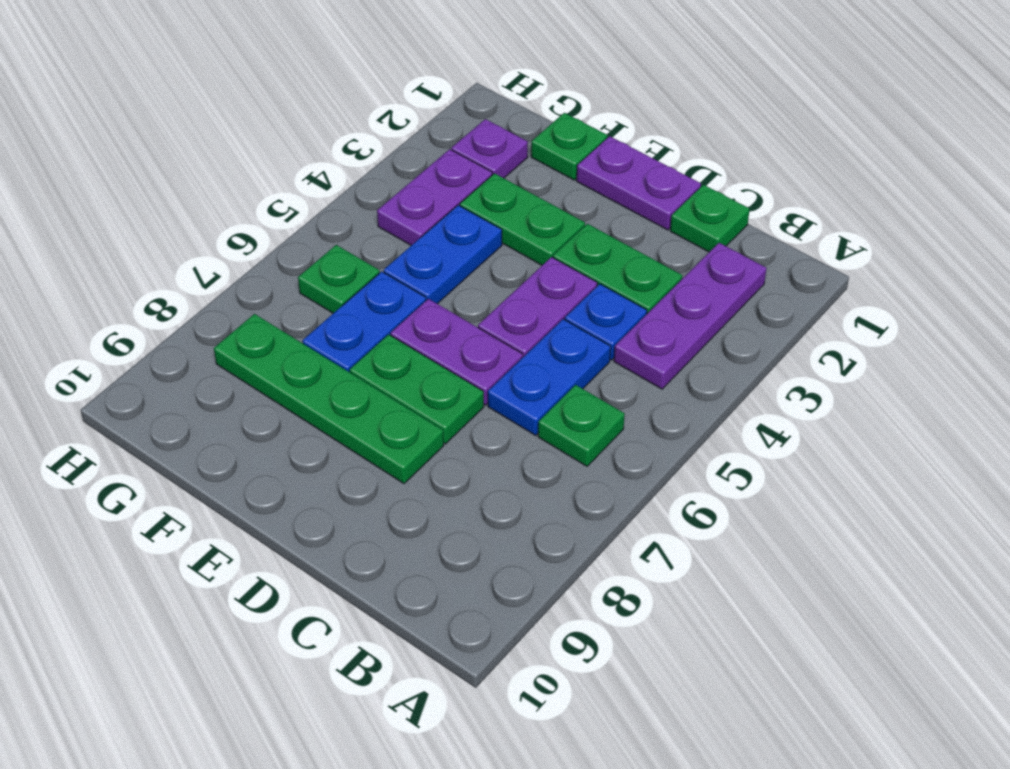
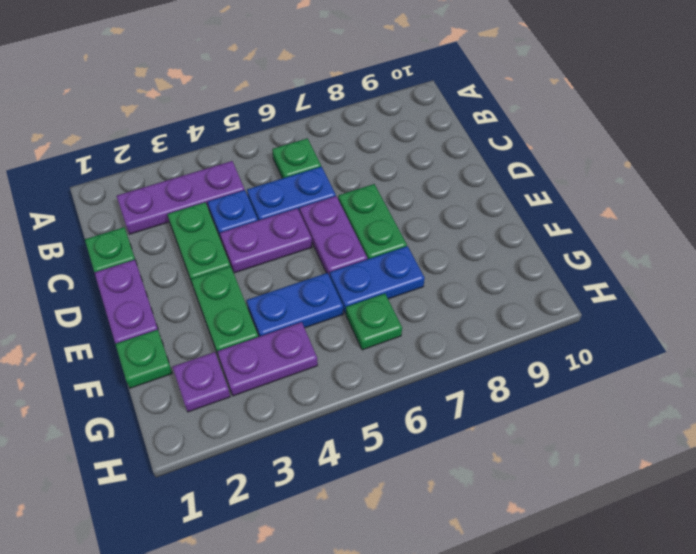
green 1x4 plate [214,314,444,484] -> none

